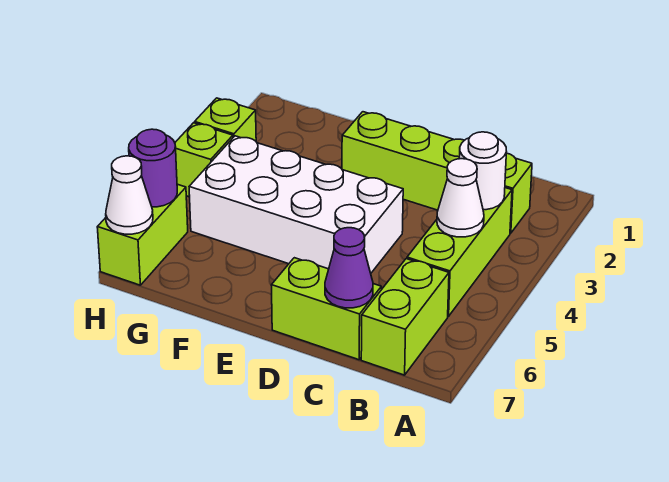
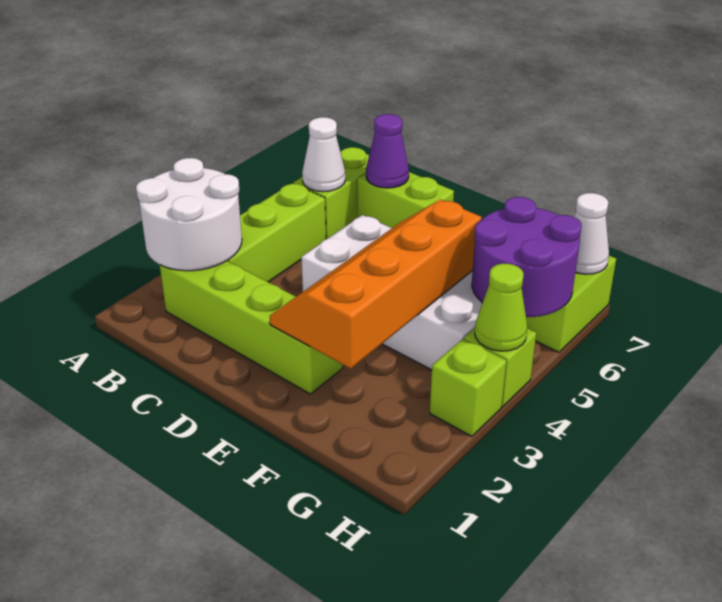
white 1x1 round brick [459,132,506,210] -> white 2x2 round brick [136,158,242,271]
white 1x1 cone [437,159,484,237] -> white 1x1 cone moved to [302,117,345,192]
none -> orange 2x4 slope [270,199,482,369]
none -> lime 1x1 cone [475,264,527,351]
purple 1x1 round brick [129,129,177,207] -> purple 2x2 round brick [472,197,582,317]

